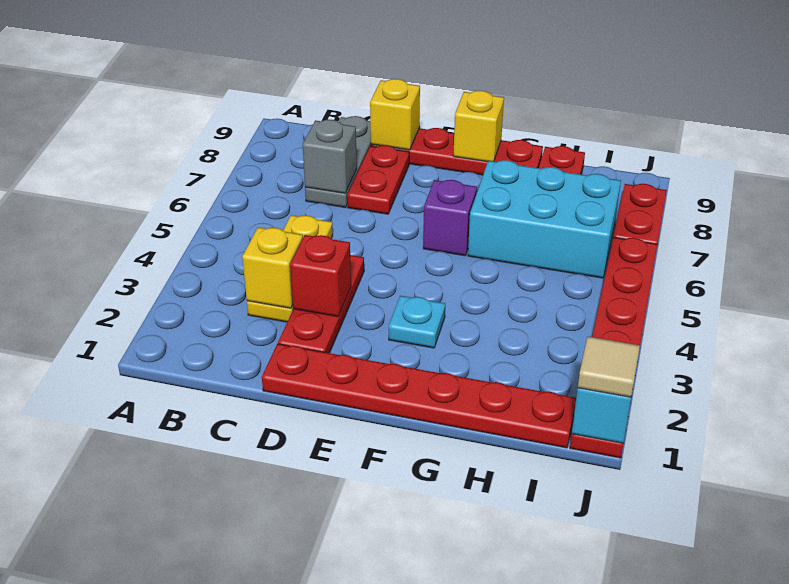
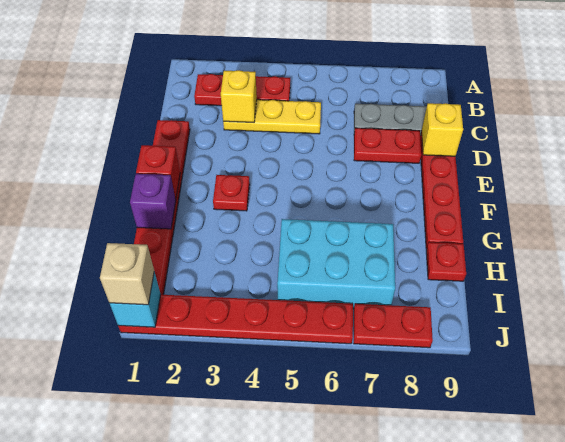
grey 1x1 brick [303,120,357,193] -> none
red 1x3 plate [278,255,364,353] -> red 1x3 plate moved to [194,74,290,106]
red 1x1 brick [290,235,351,317] -> red 1x1 brick moved to [136,145,180,200]
cyan 1x1 plate [389,296,445,348] -> red 1x1 plate [213,175,250,211]
purple 1x1 brick [423,180,477,256] -> purple 1x1 brick moved to [130,174,176,229]
yellow 1x1 brick [453,91,504,162] -> none
cyan 2x3 brick [468,160,621,278] -> cyan 2x3 brick turned to [277,219,395,309]
tan 1x1 tile [578,337,640,397] -> tan 1x1 brick [100,243,154,305]

